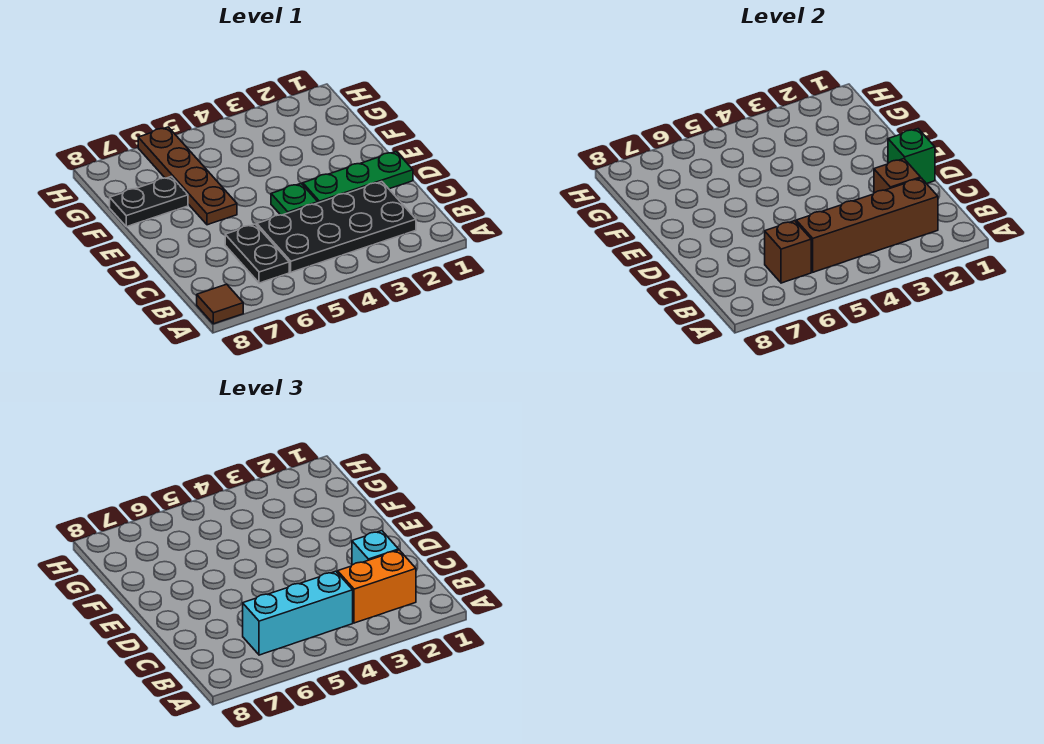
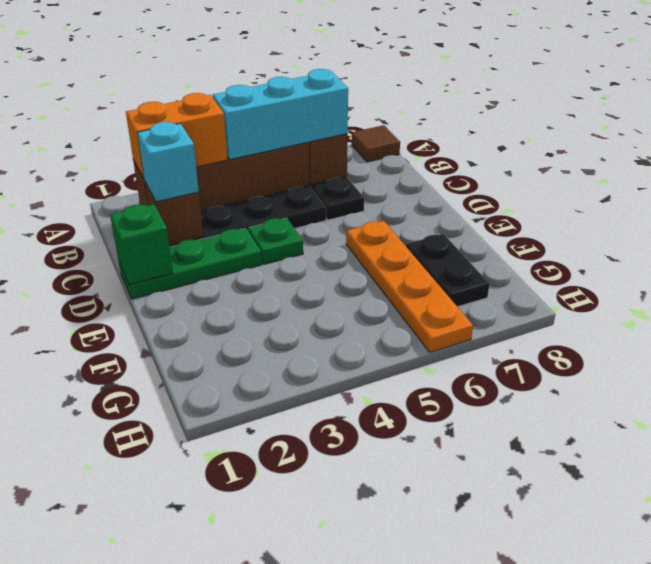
brown 1x4 plate [138,127,237,225] -> orange 1x4 plate [346,221,473,352]
black 1x2 plate [110,177,188,227] -> black 1x2 plate turned to [406,234,489,307]

